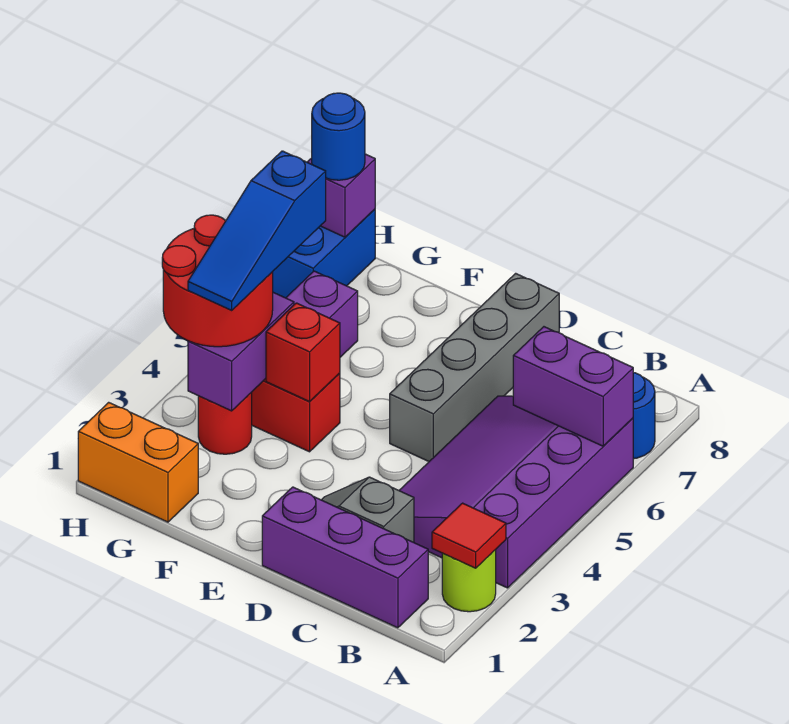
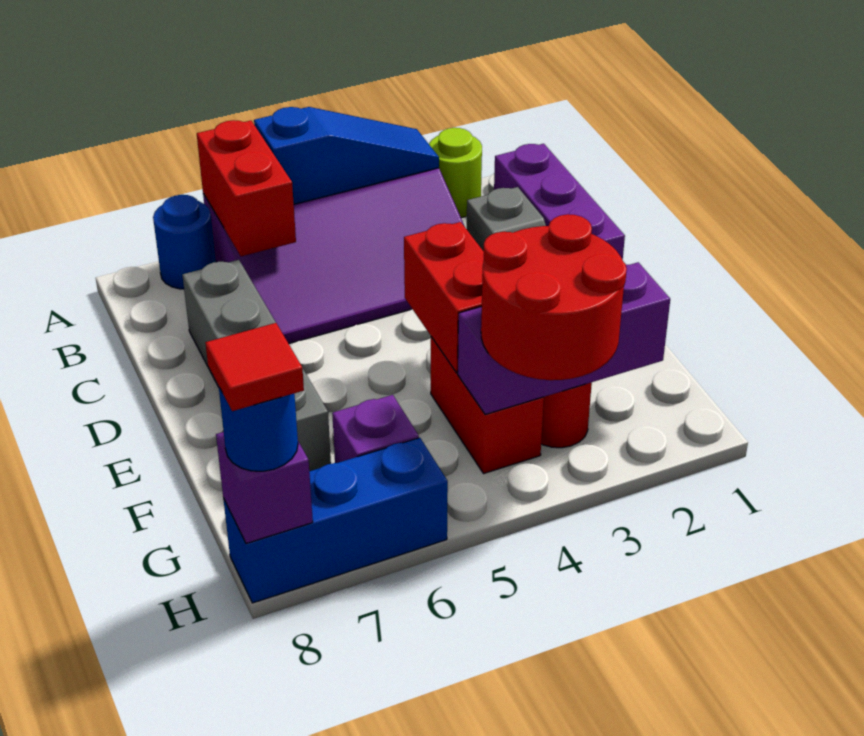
red 1x1 tile [432,503,506,568] -> red 1x1 tile moved to [205,323,304,411]
purple 1x2 brick [513,327,633,446] -> red 1x2 brick [197,120,296,256]
grey 1x4 brick [390,273,559,461] -> grey 1x4 brick turned to [182,260,331,471]
red 1x1 brick [266,303,340,402] -> red 1x2 brick [404,222,484,373]
orange 1x2 brick [78,402,198,522] -> none
purple 1x2 brick [188,292,294,411] -> purple 1x3 brick [458,262,670,415]
blue 1x3 slope [188,151,326,310] -> blue 1x3 slope moved to [254,107,439,204]
blue 1x2 brick [273,209,375,298] -> blue 1x3 brick [223,438,448,603]

